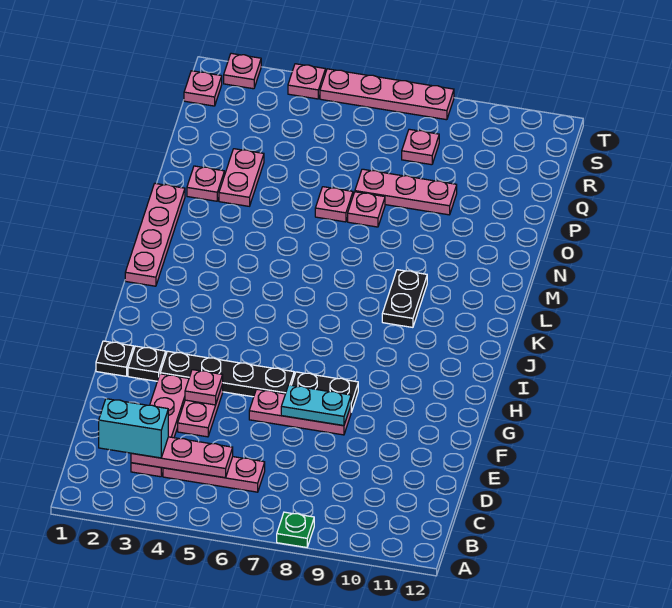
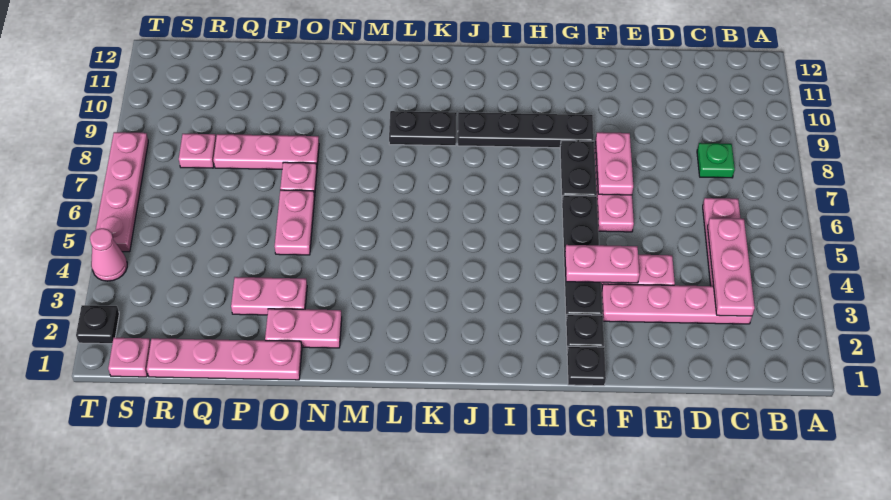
green 1x1 plate [277,512,314,547] -> green 1x1 plate moved to [697,143,735,178]
cyan 1x2 brick [99,399,168,458] -> none
pink 1x1 plate [185,370,223,405] -> pink 1x2 plate [565,245,640,283]
cyan 1x2 plate [281,385,351,426] -> pink 1x2 plate [596,132,633,195]
none -> black 1x4 plate [458,112,594,148]
pink 1x4 plate [125,183,185,286] -> pink 1x4 plate moved to [147,338,302,380]
pink 1x1 plate [187,166,224,201] -> pink 1x2 plate [265,309,342,348]
pink 1x1 plate [315,187,353,222] -> pink 1x2 plate [275,190,315,255]
pink 1x3 plate [355,169,457,215] -> pink 1x3 plate turned to [214,134,319,169]
pink 1x1 plate [224,53,261,89] -> black 1x1 plate [76,305,119,344]
pink 1x1 plate [288,64,325,99] -> pink 1x1 cone [90,228,127,281]

